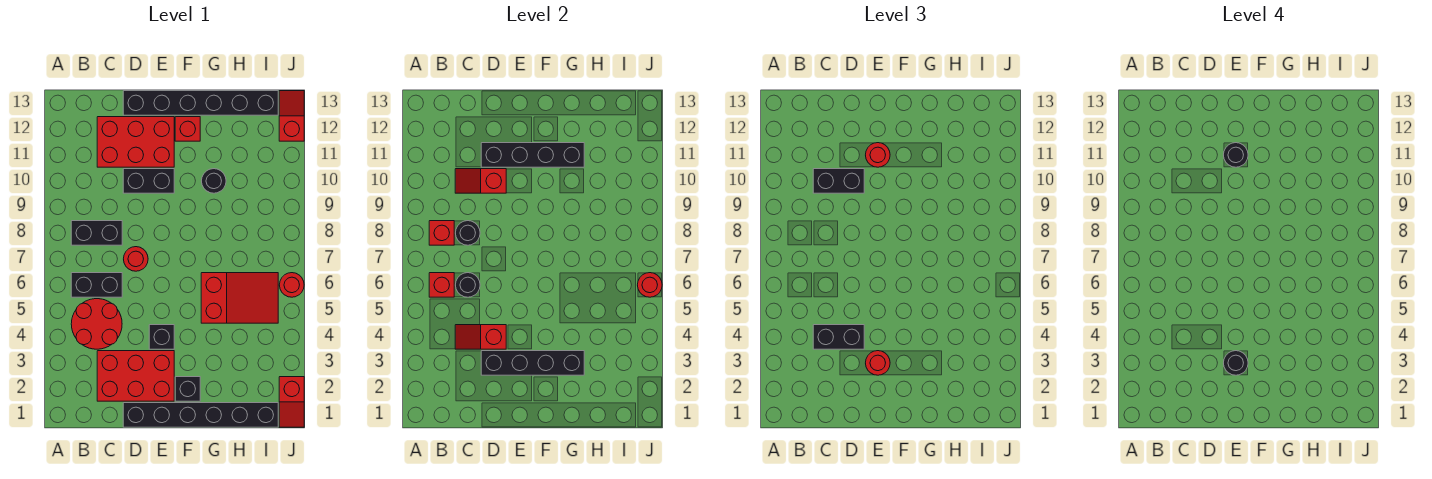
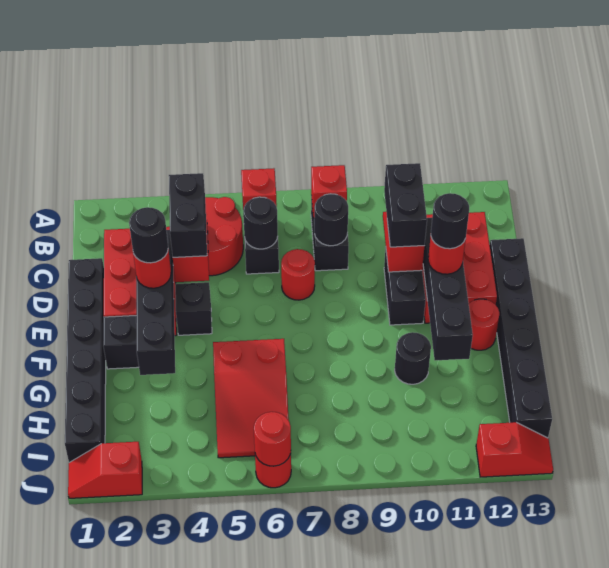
red 1x1 brick [175,117,200,141] -> red 1x1 round brick [469,299,499,350]

